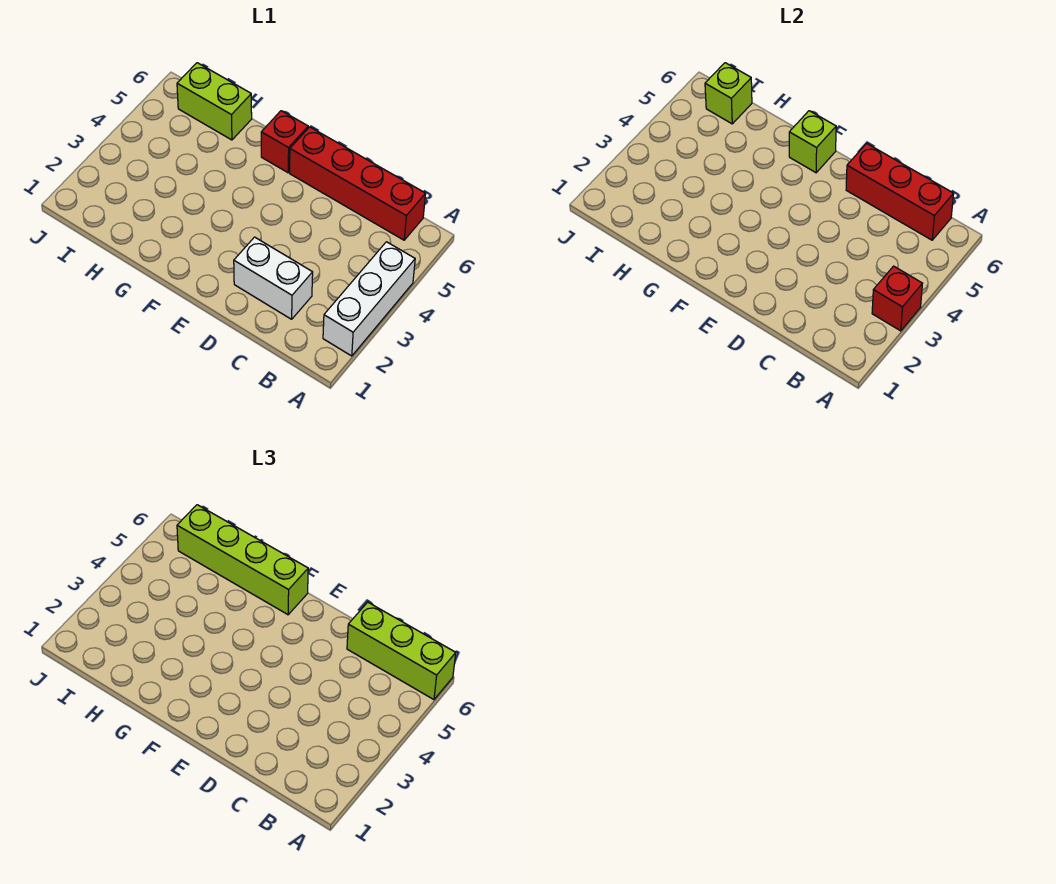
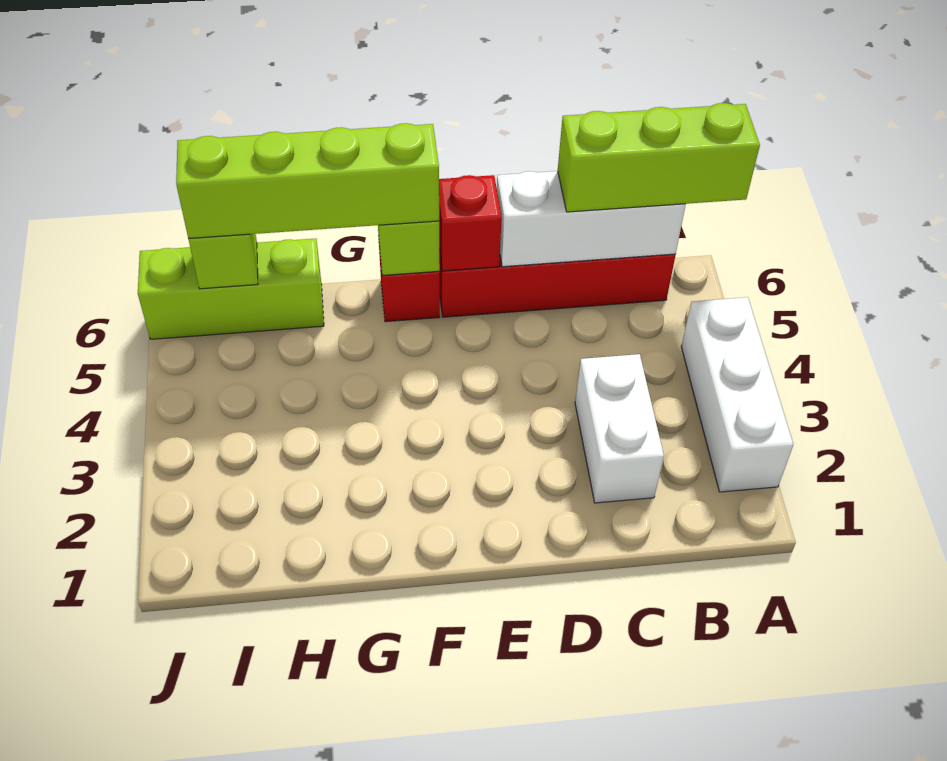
red 1x1 brick [872,266,923,331] -> red 1x1 brick moved to [439,175,502,271]
red 1x3 brick [846,144,954,240] -> white 1x3 brick [497,171,686,267]
white 1x2 brick [234,237,313,319] -> white 1x2 brick turned to [575,354,664,503]
lime 1x2 brick [177,63,252,140] -> lime 1x3 brick [138,239,324,339]

